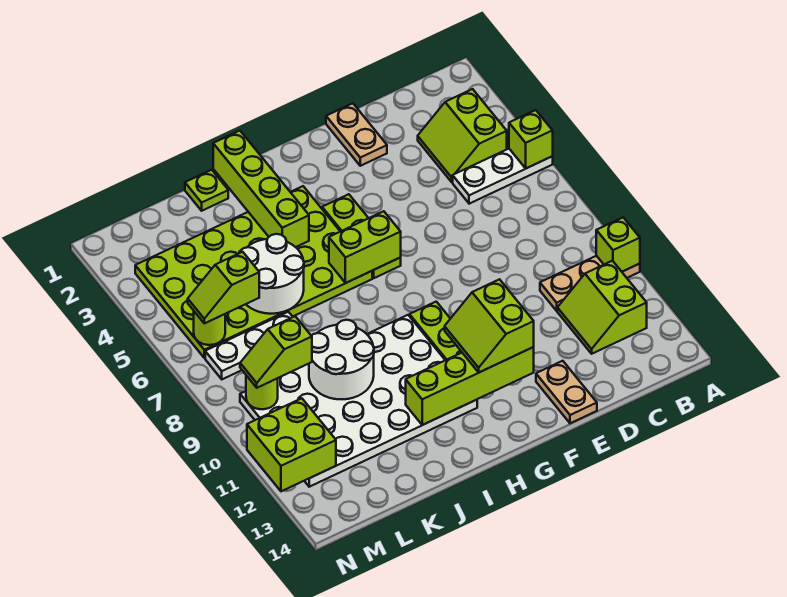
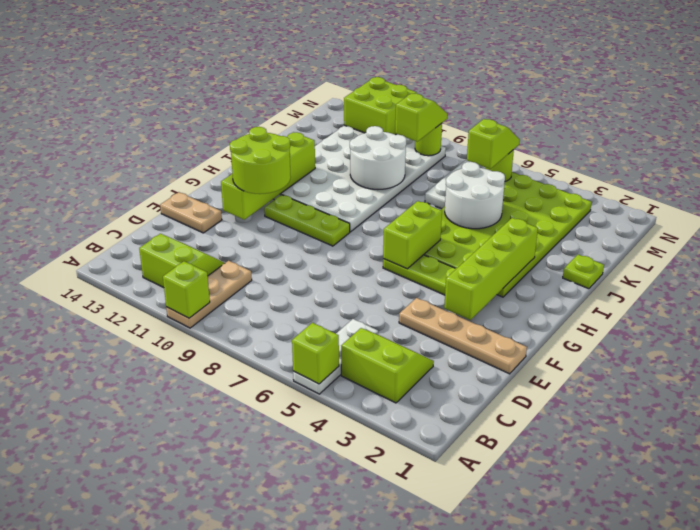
tan 1x2 plate [326,103,387,166] -> tan 1x4 plate [399,298,527,374]
lime 2x2 slope [445,279,534,372] -> lime 2x2 round brick [230,127,291,194]
lime 1x4 brick [213,131,309,247] -> lime 1x4 brick turned to [444,218,538,320]

